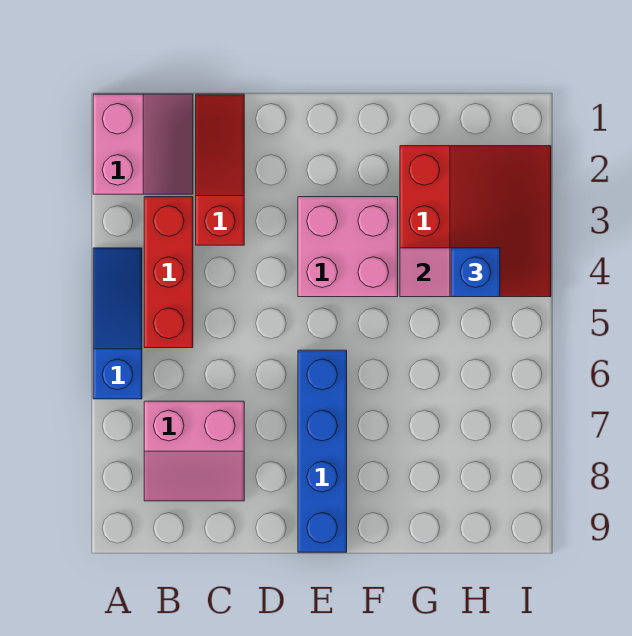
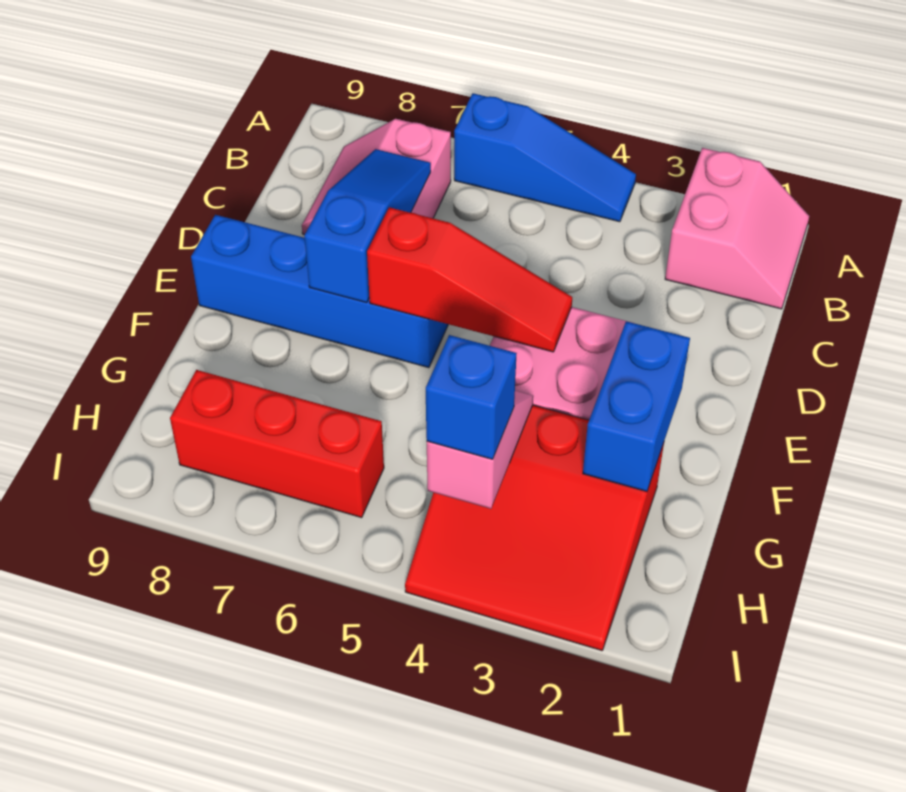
pink 2x2 slope [93,94,193,194] -> pink 2x2 slope turned to [665,148,809,309]
red 1x3 brick [144,197,193,348] -> red 1x3 brick moved to [170,370,384,518]
red 1x3 slope [196,94,244,245] -> red 1x3 slope moved to [367,207,572,352]
none -> blue 1x3 slope [304,149,431,303]
none -> blue 1x2 brick [583,321,690,491]

